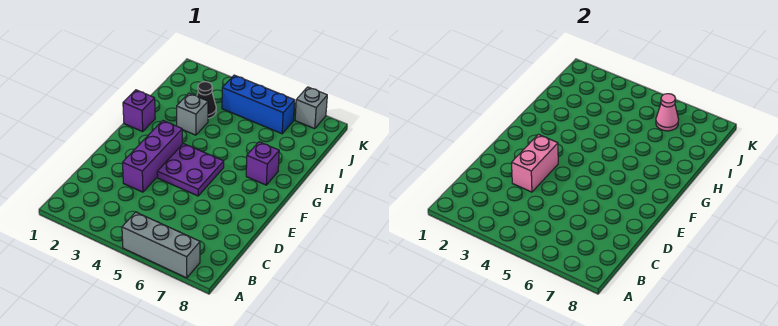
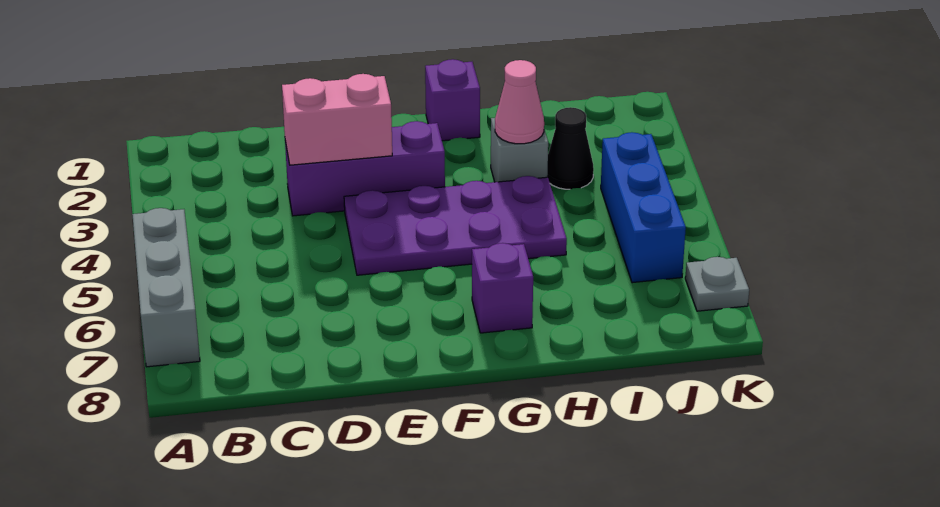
purple 2x2 plate [157,144,224,196] -> purple 2x4 plate [344,176,567,275]
pink 1x1 cone [656,94,679,131] -> pink 1x1 cone moved to [495,60,544,144]
grey 1x1 brick [295,87,327,129] -> grey 1x1 plate [685,257,749,311]

